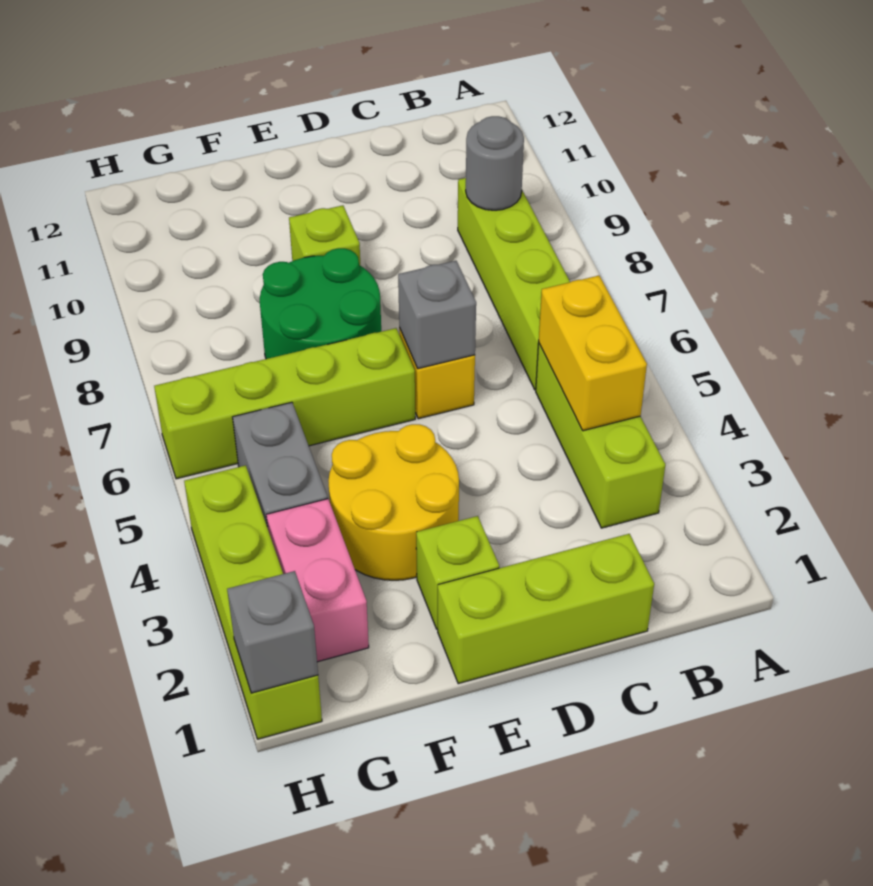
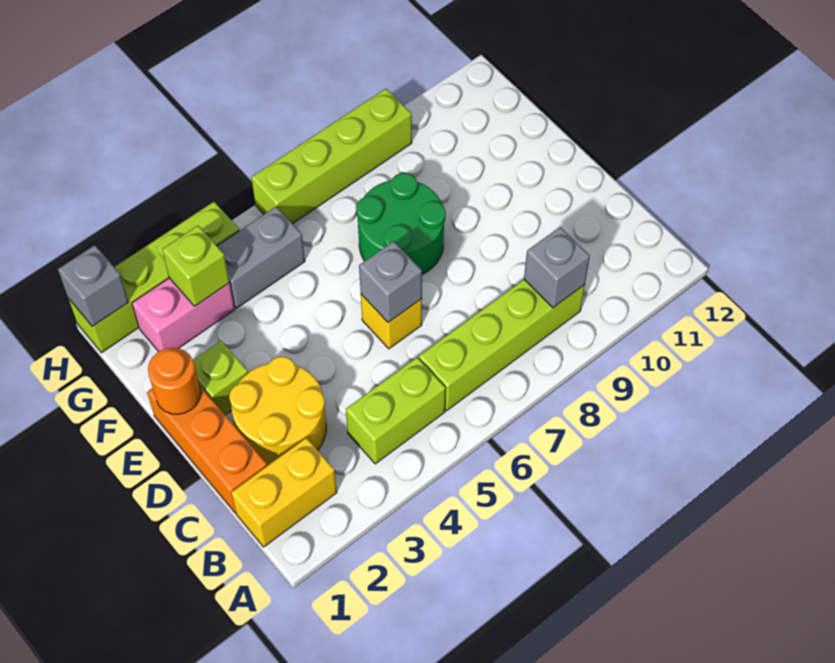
lime 1x3 brick [536,343,665,528] -> lime 1x2 brick [346,357,446,464]
yellow 1x2 brick [539,276,647,431] -> yellow 1x2 brick moved to [231,438,337,547]
grey 1x1 round brick [466,116,524,210] -> grey 1x1 brick [524,227,590,308]
lime 1x3 brick [438,534,654,684] -> orange 1x3 brick [147,385,267,513]
none -> orange 1x1 round brick [148,348,201,414]
yellow 2x2 round brick [328,424,459,580] -> yellow 2x2 round brick moved to [229,357,326,466]
lime 1x4 brick [154,328,415,479] -> lime 1x4 brick turned to [251,89,412,224]
lime 1x1 brick [289,205,360,265] -> lime 1x1 brick moved to [162,226,230,306]

